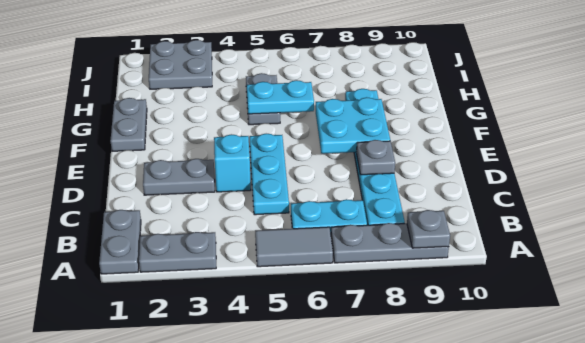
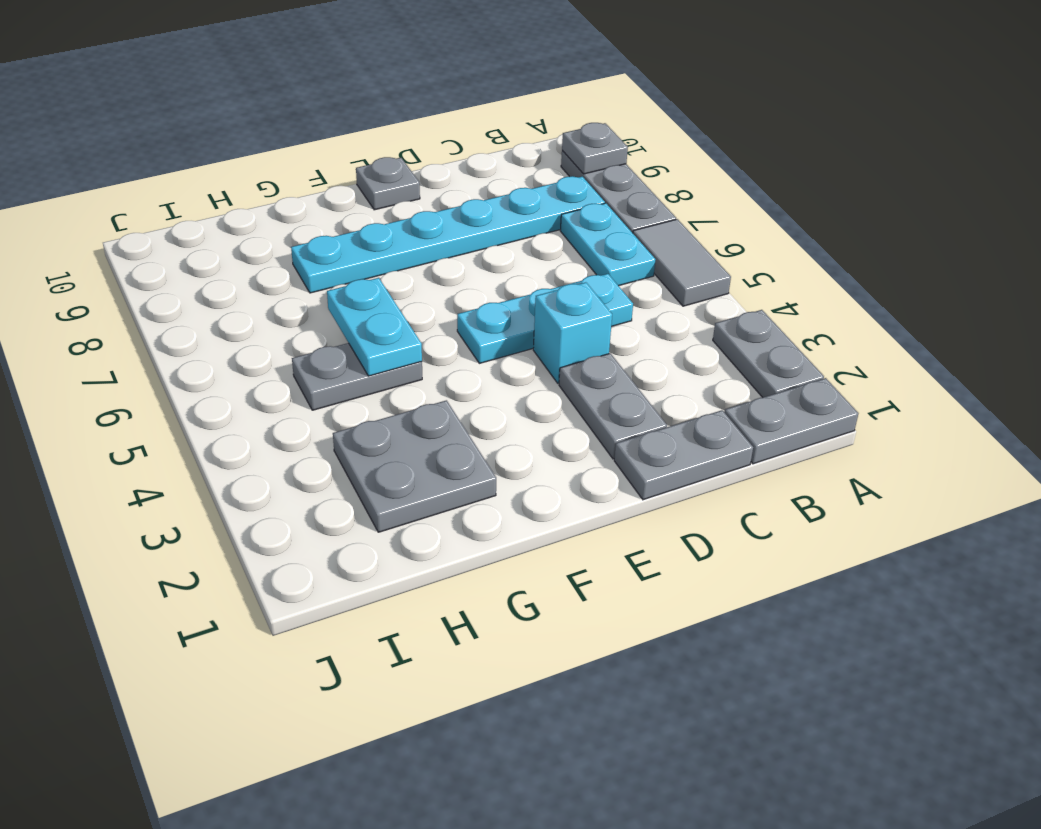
grey 1x1 plate [357,140,395,175] -> grey 1x1 plate moved to [356,157,420,210]
cyan 2x2 plate [316,97,390,154] -> none
grey 1x2 plate [110,98,147,151] -> grey 1x2 plate moved to [614,410,753,500]
grey 2x2 plate [149,40,212,89] -> grey 2x2 plate moved to [333,400,496,532]

